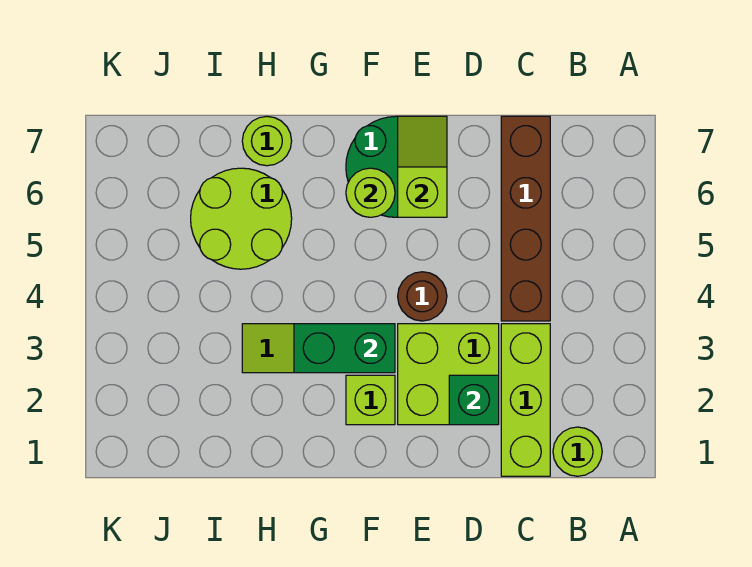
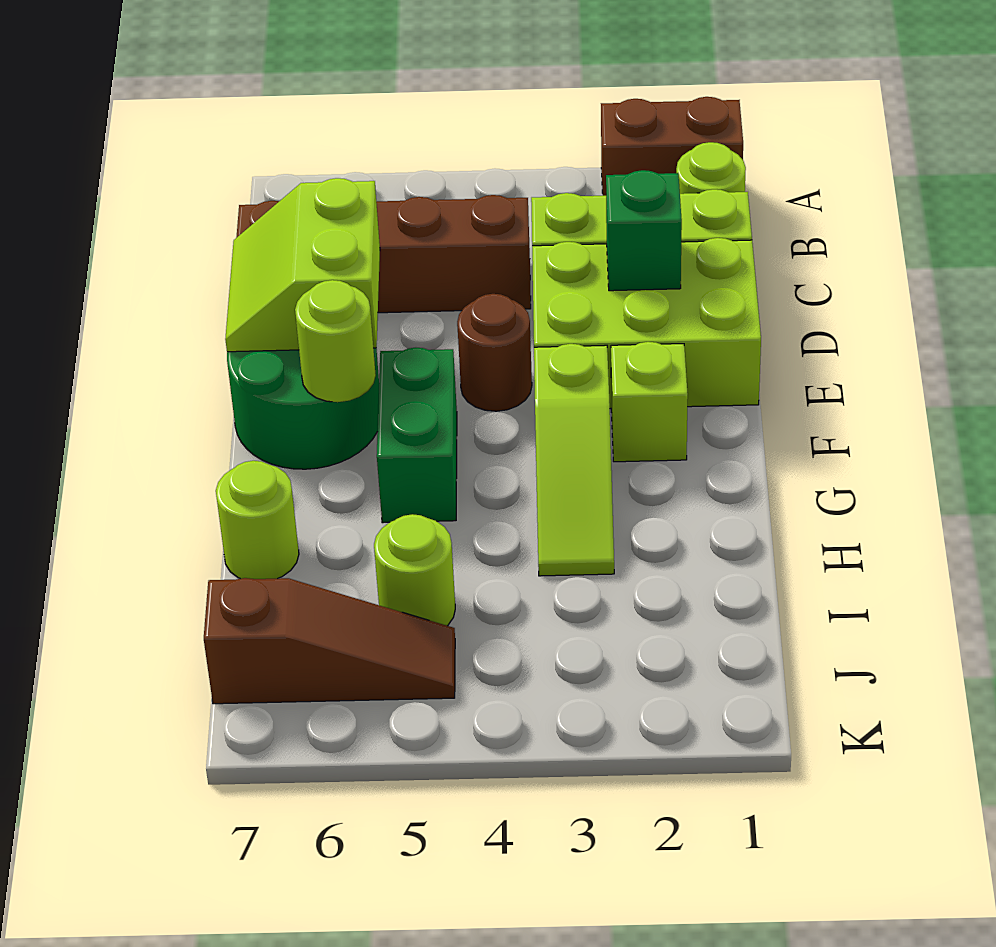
none -> brown 1x2 brick [601,97,743,196]
lime 2x2 brick [398,324,499,425] -> lime 2x3 brick [532,238,761,409]
lime 1x2 slope [398,116,447,217] -> lime 2x2 slope [225,178,380,352]
green 1x2 brick [294,324,395,373] -> green 1x2 brick moved to [377,348,457,523]
lime 2x2 round brick [191,168,292,269] -> lime 1x1 round brick [374,514,455,626]
none -> brown 1x3 slope [204,578,455,704]

